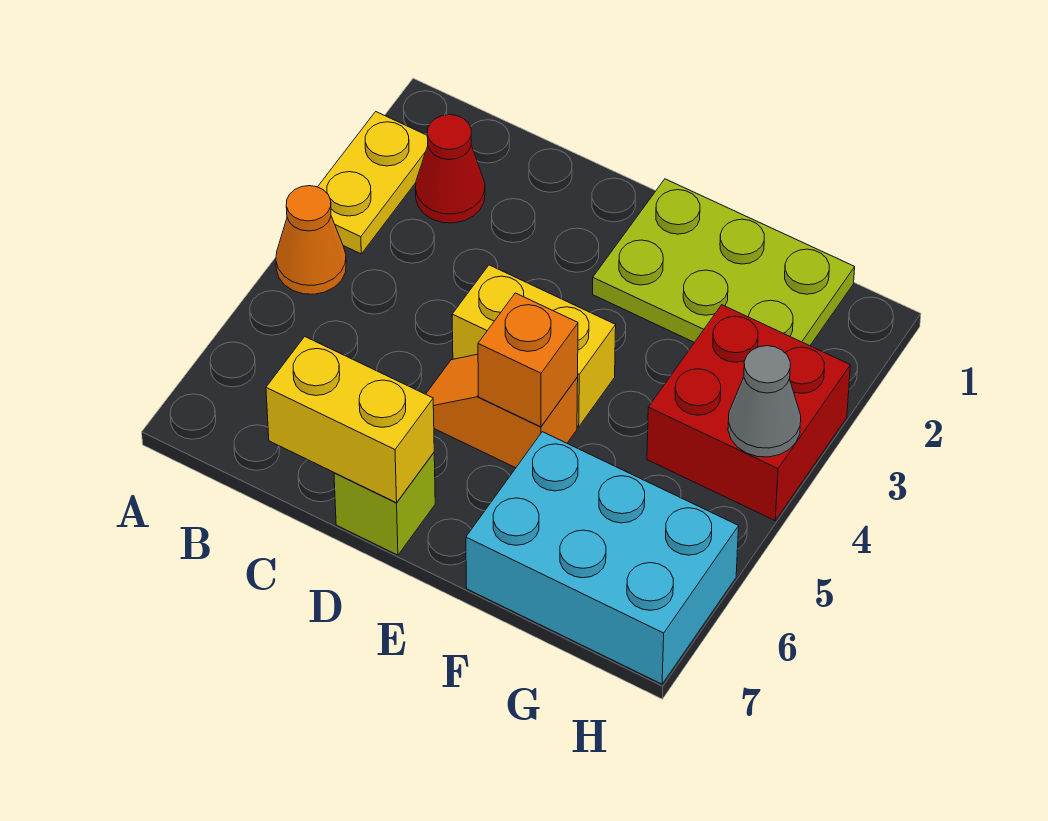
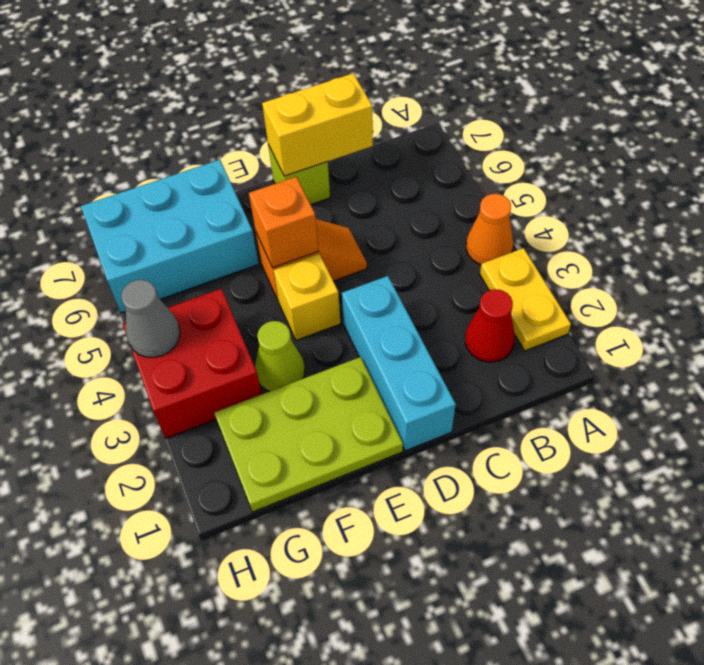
none -> cyan 1x3 brick [342,276,456,451]
yellow 1x2 brick [452,265,616,427] -> yellow 1x1 brick [274,254,341,340]
none -> lime 1x1 cone [255,321,305,391]

